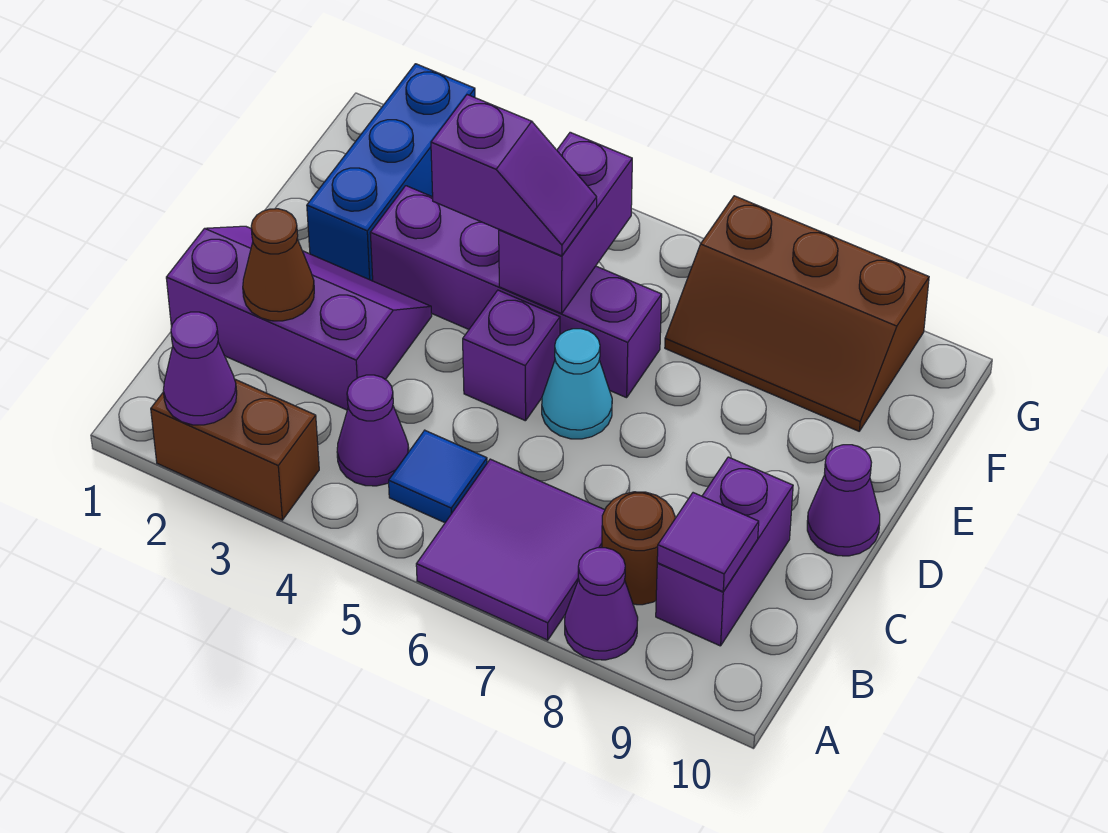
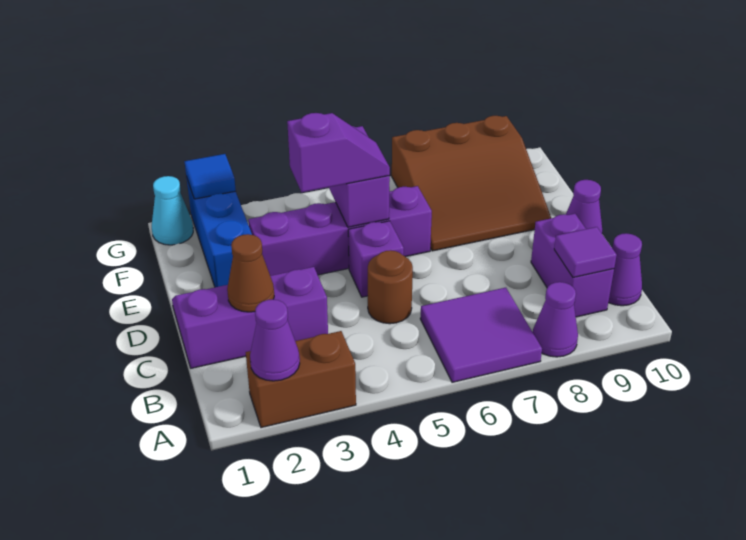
purple 1x1 cone [337,375,409,486] -> purple 1x1 cone moved to [608,233,642,306]
blue 1x1 tile [389,430,487,523] -> blue 1x1 tile moved to [184,154,236,199]
brown 1x1 round brick [602,492,675,605] -> brown 1x1 round brick moved to [368,250,413,324]
cyan 1x1 cone [542,329,612,439] -> cyan 1x1 cone moved to [152,176,193,245]
brown 2x3 slope [665,196,929,431] -> brown 3x3 slope [392,116,551,251]

